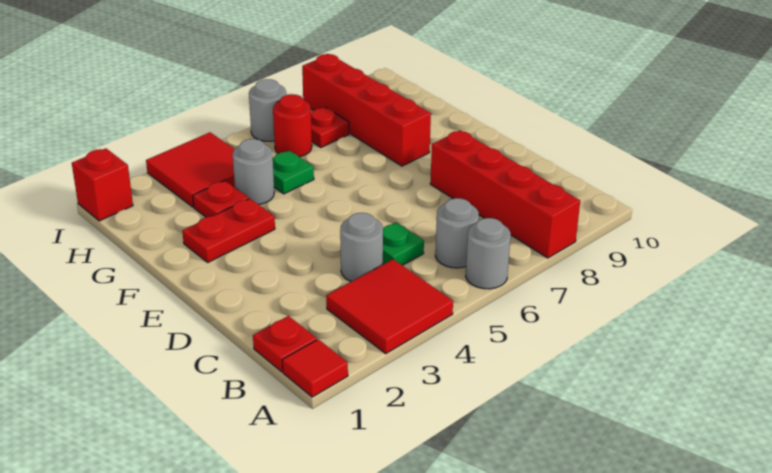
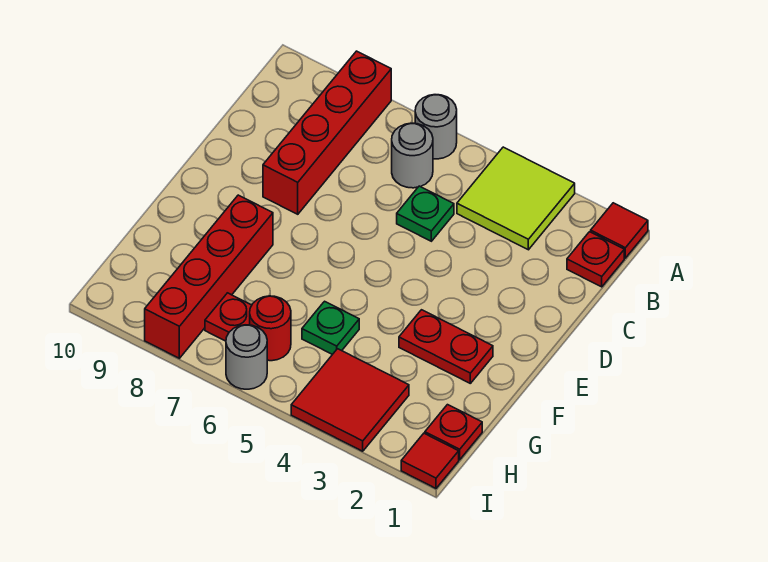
red 2x2 tile [326,259,453,354] -> lime 2x2 tile [457,147,575,250]
grey 1x1 round brick [340,213,383,282] -> none
red 1x1 plate [193,181,249,217] -> red 1x1 plate moved to [425,405,482,460]
grey 1x1 round brick [233,139,274,204] -> none
red 1x1 brick [72,148,133,221] -> red 1x1 tile [401,433,459,488]

